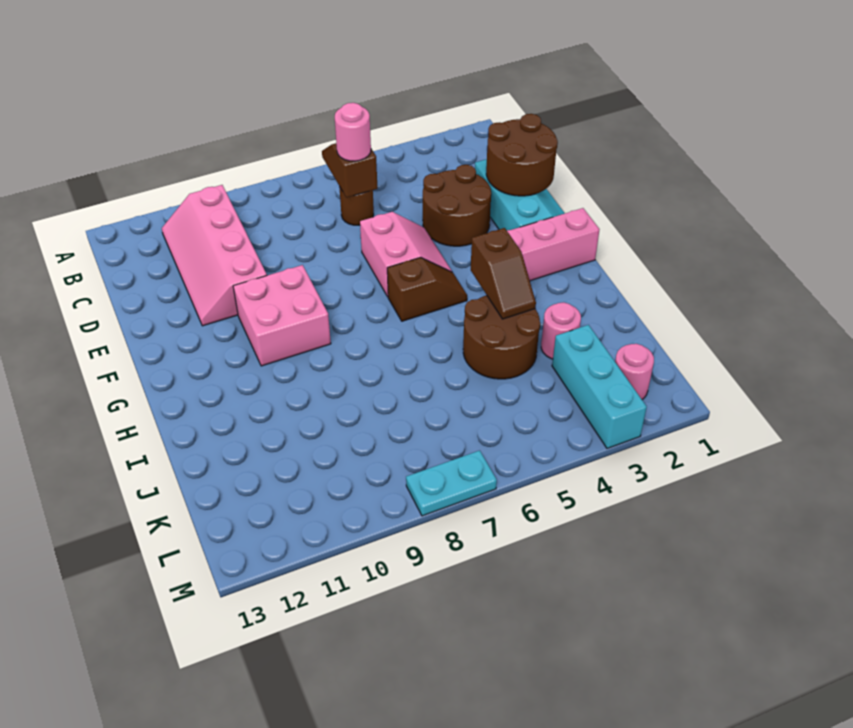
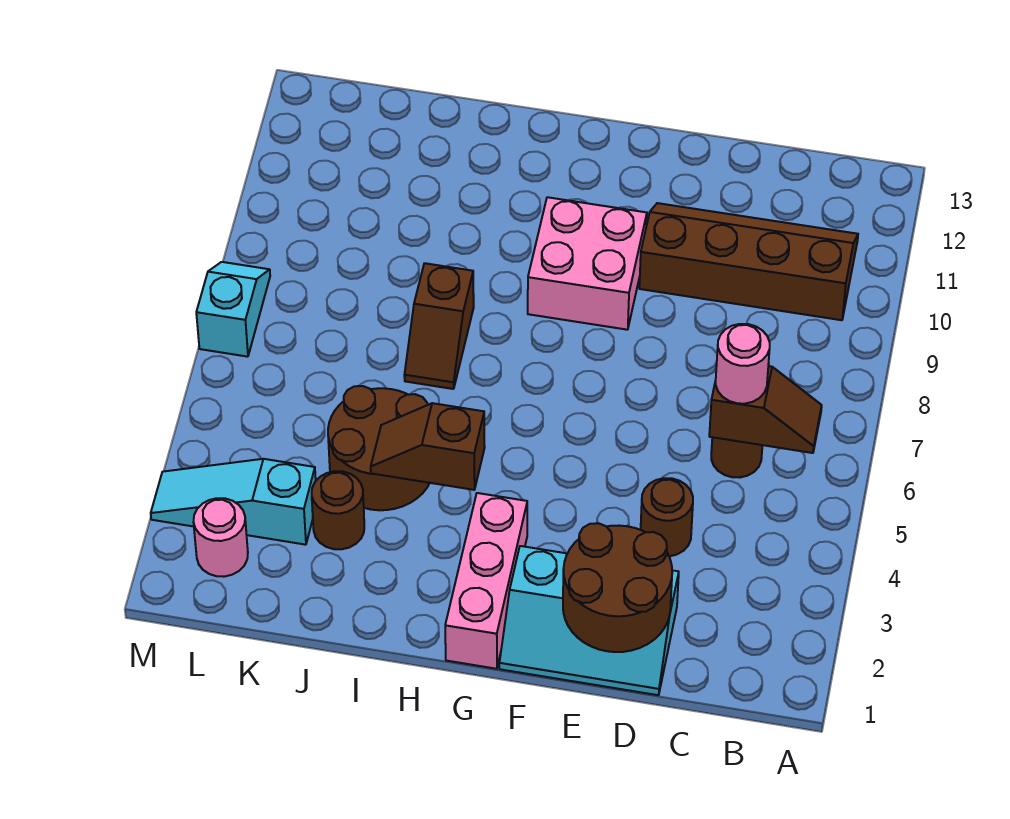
pink 2x4 slope [162,185,267,326] -> brown 2x4 slope [639,203,858,320]
brown 2x2 round brick [423,165,491,246] -> brown 1x1 round brick [641,478,693,556]
pink 2x2 slope [360,212,452,297] -> none
brown 1x2 slope [387,257,467,321] -> brown 1x2 slope moved to [404,263,474,389]
pink 1x1 round brick [541,302,581,359] -> brown 1x1 round brick [312,471,364,549]
cyan 1x3 brick [552,325,647,448] -> cyan 1x3 slope [151,459,316,545]
cyan 1x2 plate [406,451,497,516] -> cyan 1x2 slope [196,262,270,357]

